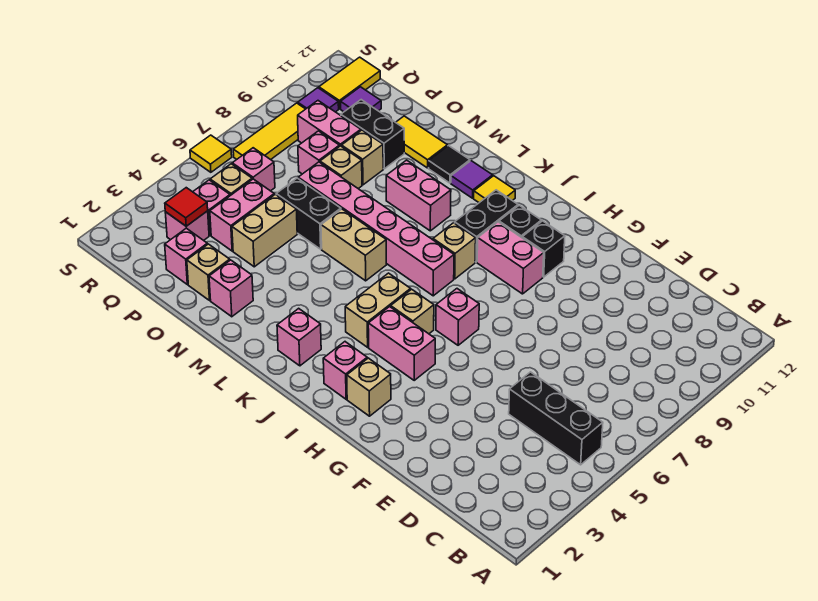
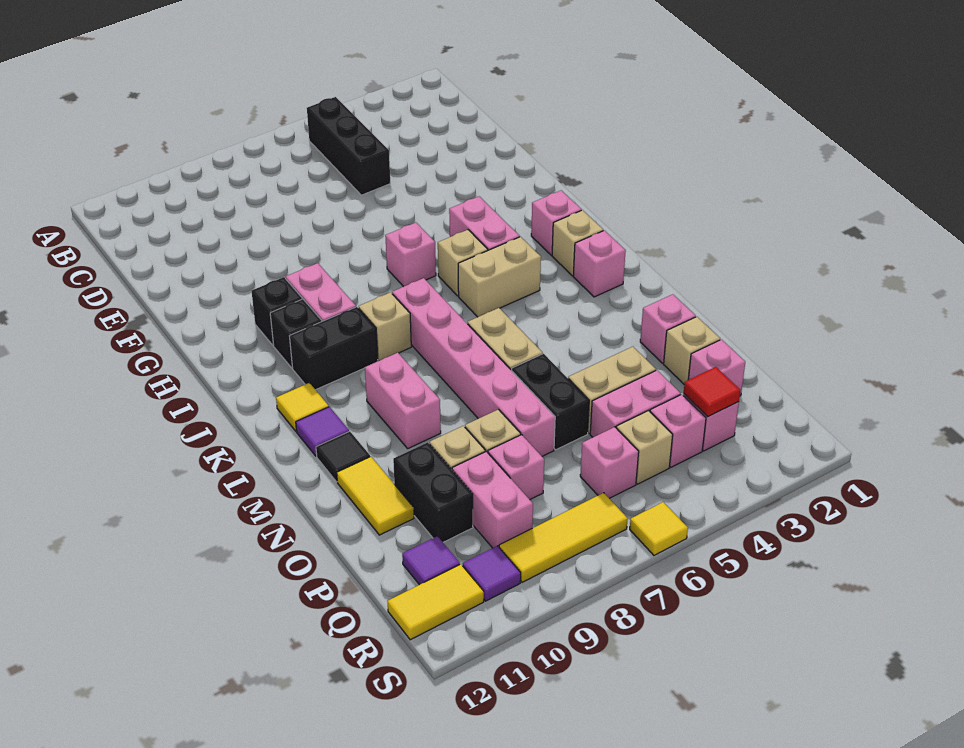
tan 1x1 brick [347,358,391,416] -> tan 1x1 brick moved to [552,210,603,276]

